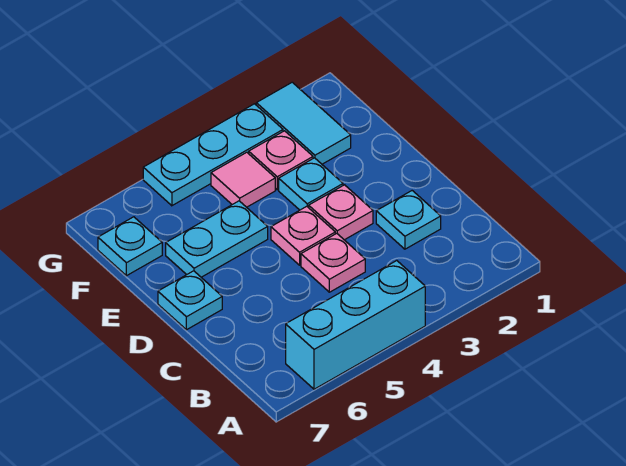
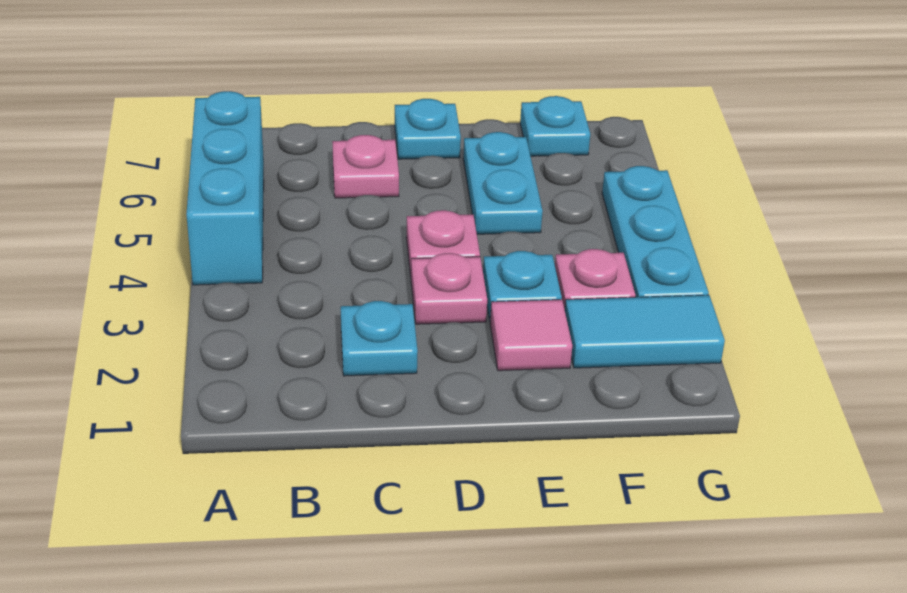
pink 1x1 plate [301,233,365,292] -> pink 1x1 plate moved to [332,135,399,198]
pink 1x1 tile [211,152,275,207] -> pink 1x1 tile moved to [490,300,572,371]

